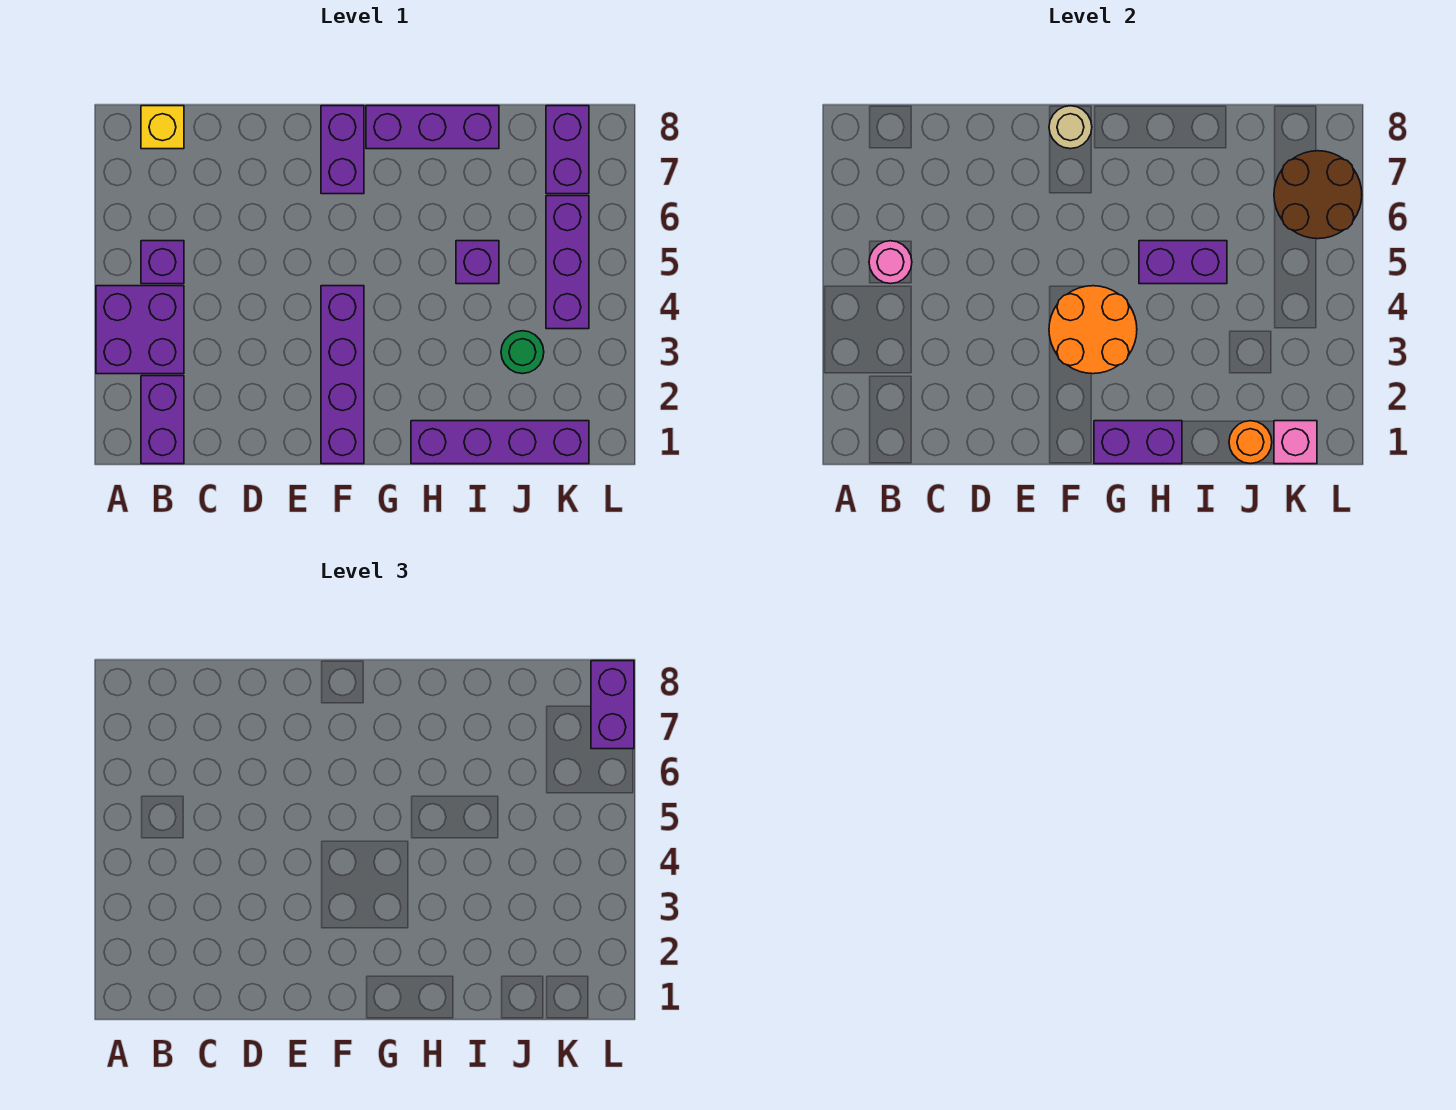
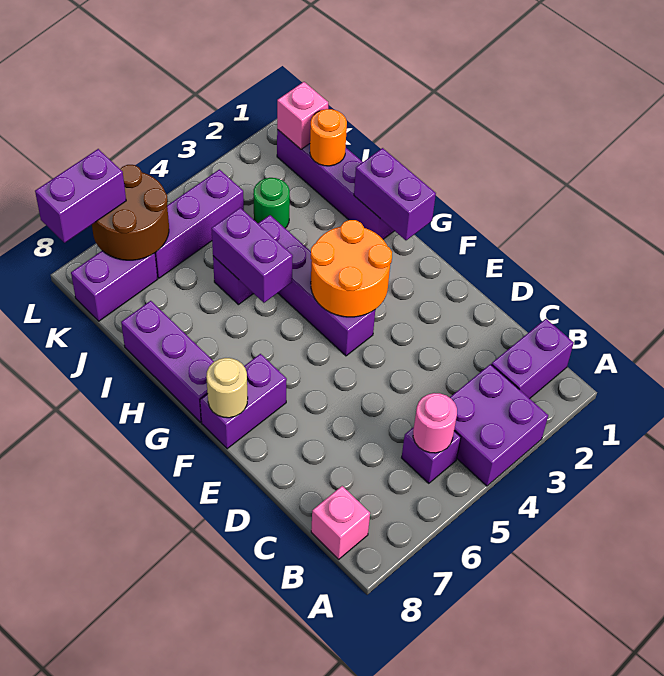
yellow 1x1 brick [141,106,184,149] -> pink 1x1 brick [311,486,370,559]
purple 1x4 brick [321,286,364,464] -> purple 1x4 brick turned to [258,215,375,356]

